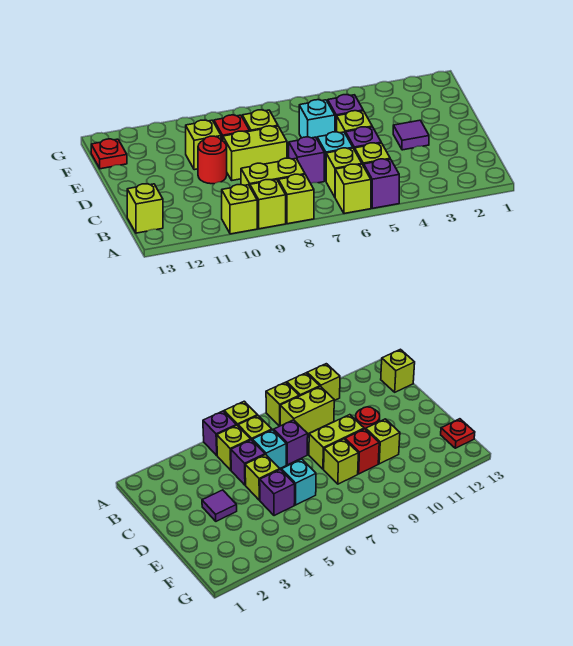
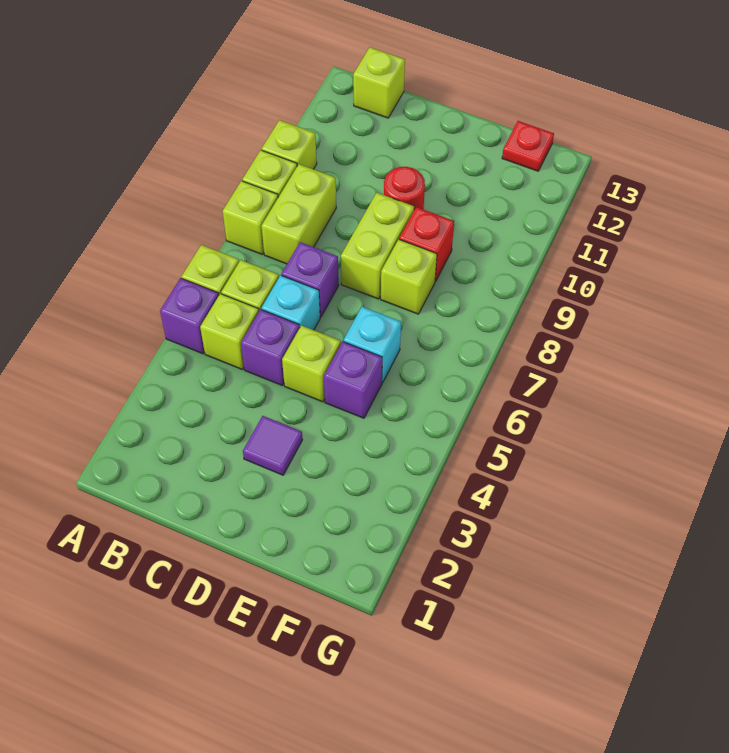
lime 1x1 brick [186,120,221,170] -> none

